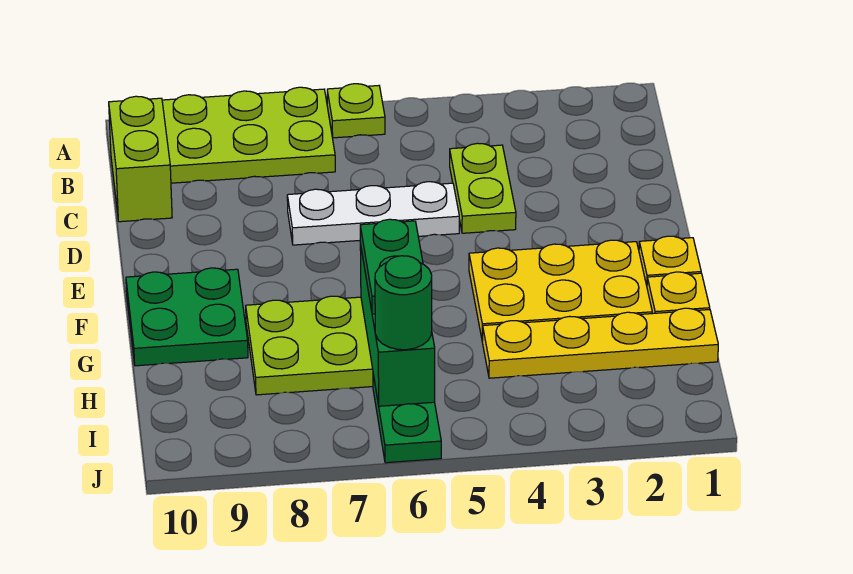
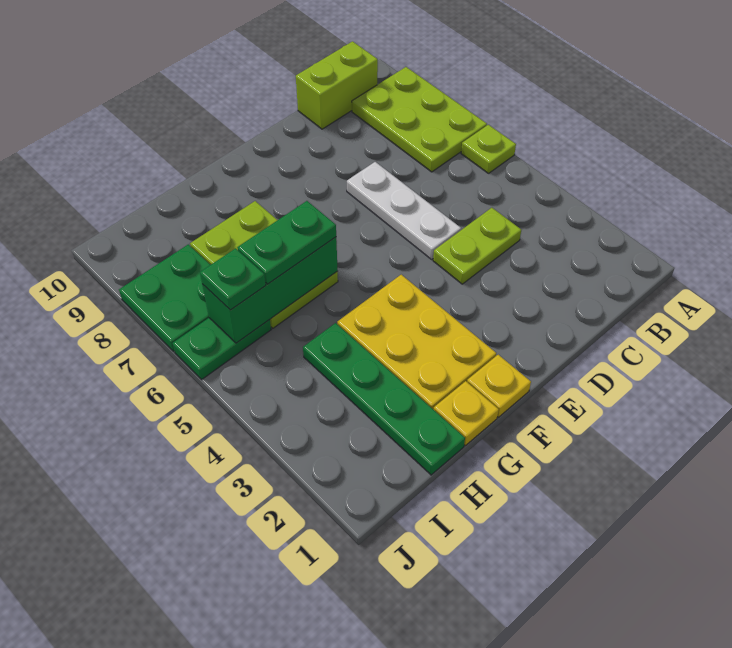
green 2x2 plate [126,268,248,366] -> green 2x2 plate moved to [119,244,210,351]
yellow 1x4 plate [482,308,718,378] -> green 1x4 plate [303,323,465,475]
green 1x1 round brick [375,256,432,350] -> green 1x1 plate [200,248,266,310]

